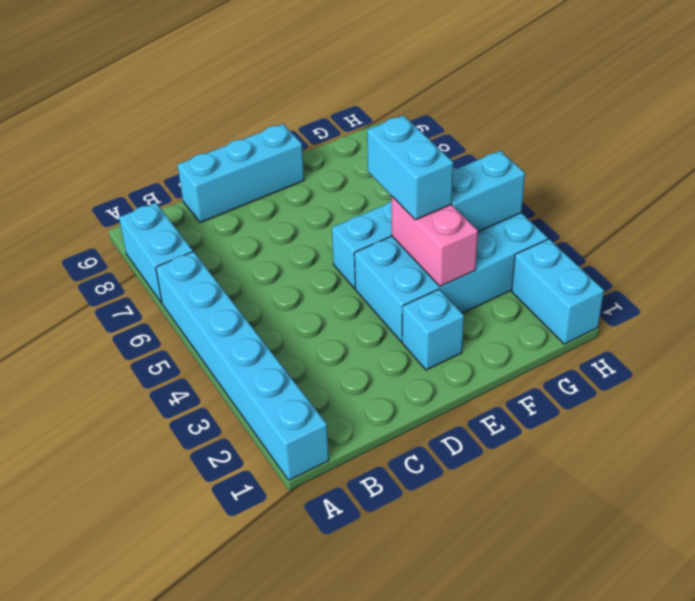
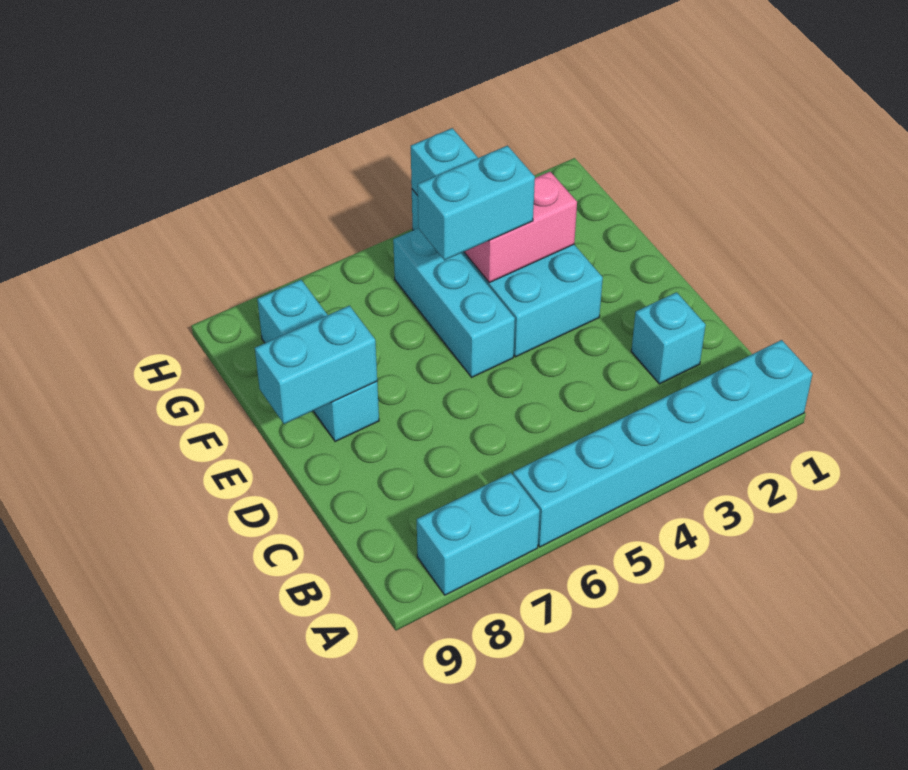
cyan 1x3 brick [178,124,304,223] -> cyan 1x3 brick moved to [257,280,379,442]
cyan 1x1 brick [402,289,464,370] -> cyan 1x1 brick moved to [631,292,706,384]
cyan 1x2 brick [512,239,604,344] -> cyan 1x2 brick moved to [255,306,377,424]

